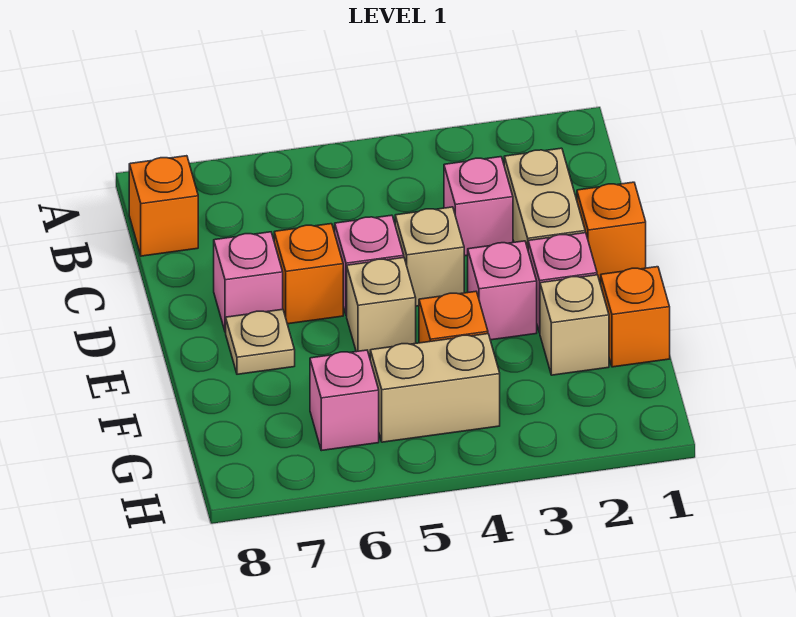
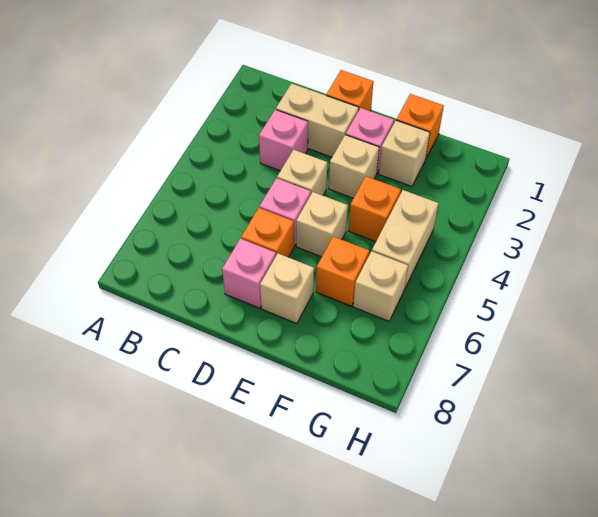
orange 1x1 brick [129,156,198,256] -> orange 1x1 brick moved to [316,236,369,306]
pink 1x1 brick [468,241,537,340] -> tan 1x1 brick [329,135,379,198]
tan 1x1 plate [226,309,295,374] -> tan 1x1 brick [260,253,314,324]
pink 1x1 brick [310,350,379,451] -> tan 1x1 brick [353,251,408,321]

